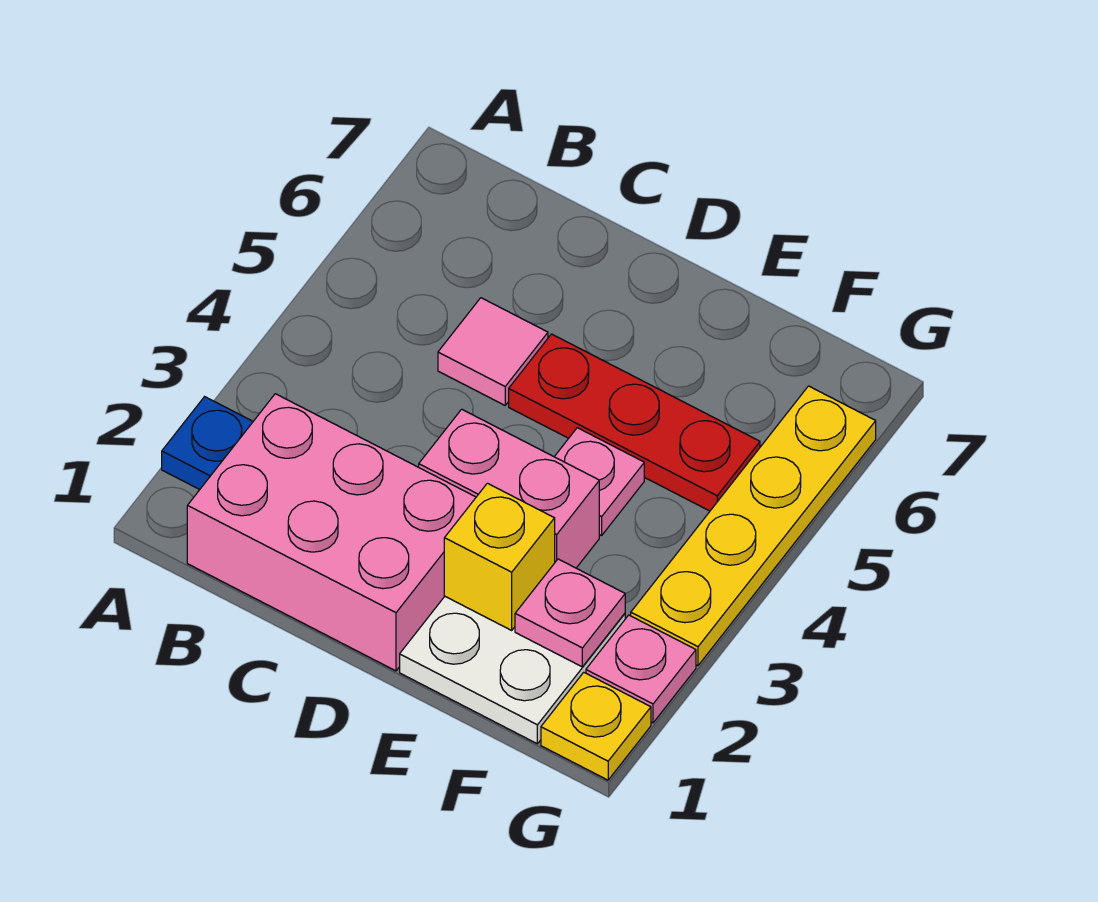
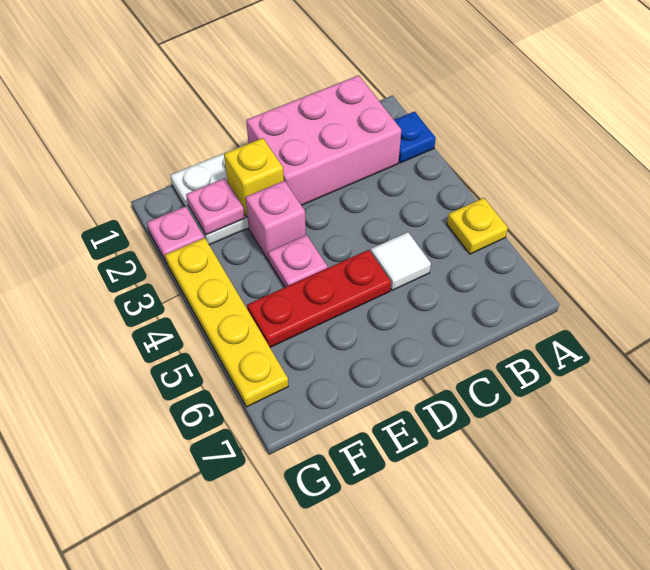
pink 1x1 tile [438,298,548,405] -> white 1x1 tile [371,232,431,290]
pink 1x2 brick [419,409,599,568] -> pink 1x1 brick [245,181,306,260]
yellow 1x1 plate [541,672,651,780] -> yellow 1x1 plate moved to [447,198,508,254]

